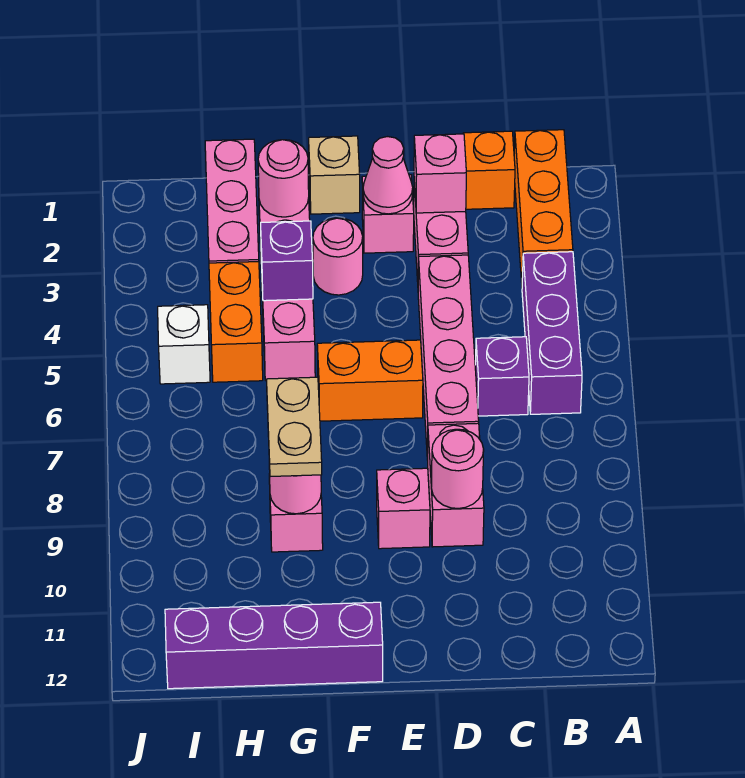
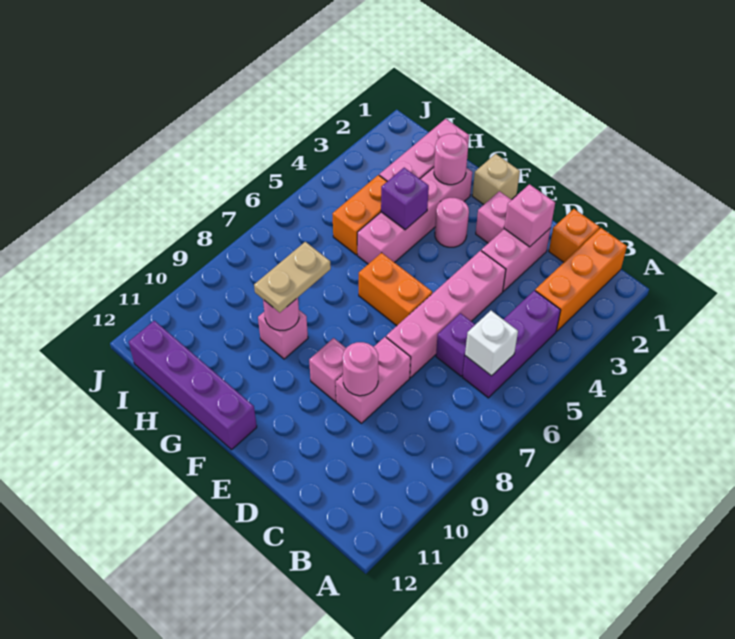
pink 1x1 cone [363,137,413,214] -> none
white 1x1 brick [158,305,210,384] -> white 1x1 brick moved to [465,311,518,376]

